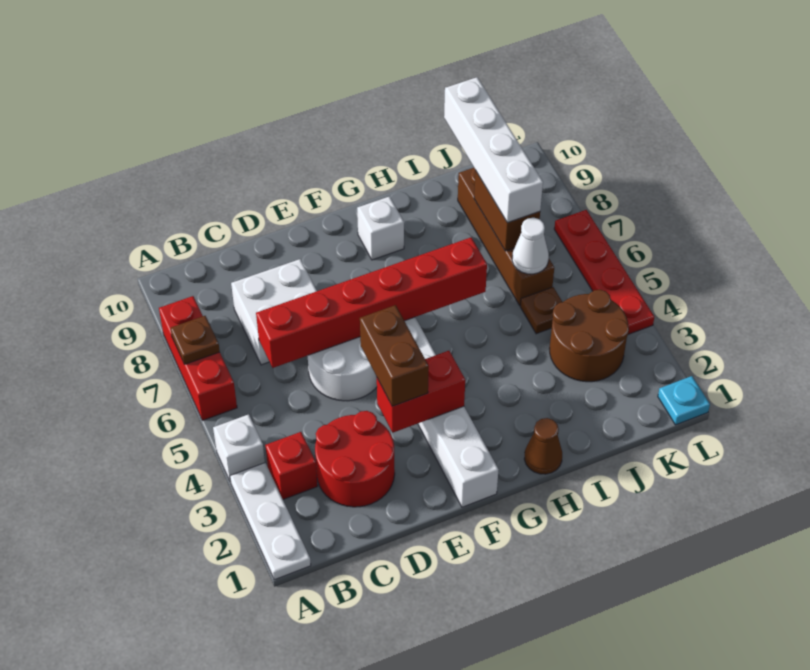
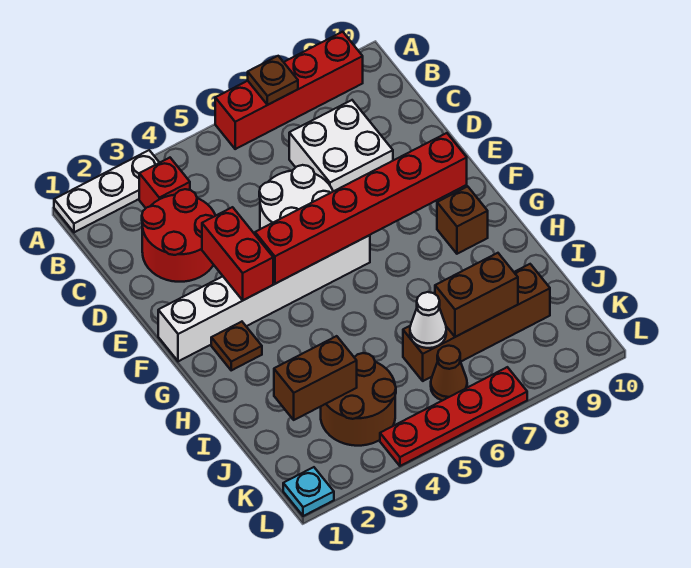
white 1x1 brick [213,414,265,482] -> none
red 1x3 brick [159,296,237,420] -> red 1x4 brick [215,32,363,149]
red 1x6 brick [256,238,487,368] -> red 1x6 brick turned to [255,133,467,284]
brown 1x2 brick [360,305,429,406] -> brown 1x2 brick moved to [274,336,357,420]
white 1x1 brick [357,197,404,260] -> brown 1x1 brick [437,186,488,254]
brown 1x1 cone [524,418,562,474] -> brown 1x1 cone moved to [431,346,467,401]
brown 1x1 plate [520,287,563,334] -> brown 1x1 plate moved to [211,322,262,370]
white 1x4 brick [444,77,543,223] -> none

